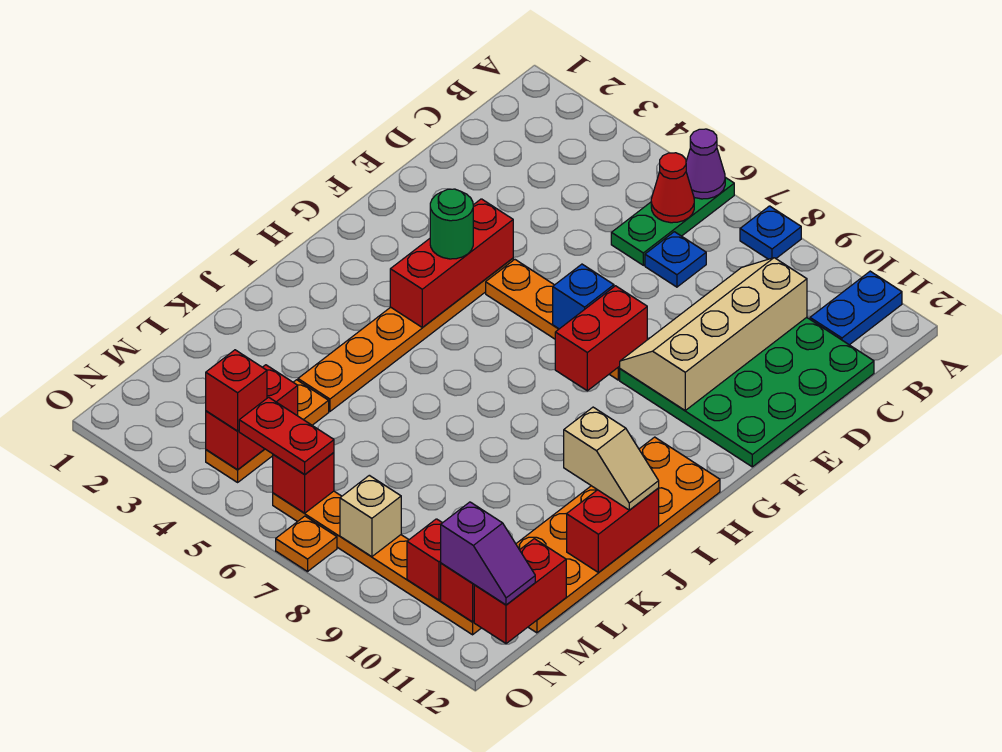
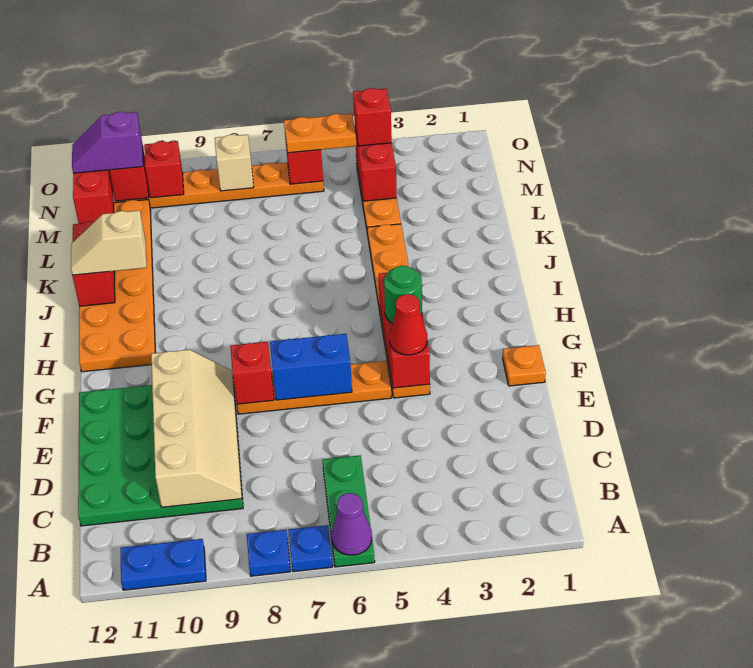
blue 1x2 plate [810,271,902,345] -> blue 1x2 plate turned to [121,539,206,590]
red 1x1 cone [651,153,694,223] -> red 1x1 cone moved to [390,294,427,355]
blue 1x1 plate [645,232,706,287] -> blue 1x1 plate moved to [289,525,333,572]
blue 1x1 brick [553,264,614,329] -> blue 1x2 brick [270,334,352,400]
red 1x2 brick [555,286,647,391] -> red 1x1 brick [230,342,274,404]
red 1x2 plate [239,397,334,475] -> orange 1x2 plate [284,114,356,153]
orange 1x1 plate [276,516,337,571] -> orange 1x1 plate moved to [503,345,546,386]

